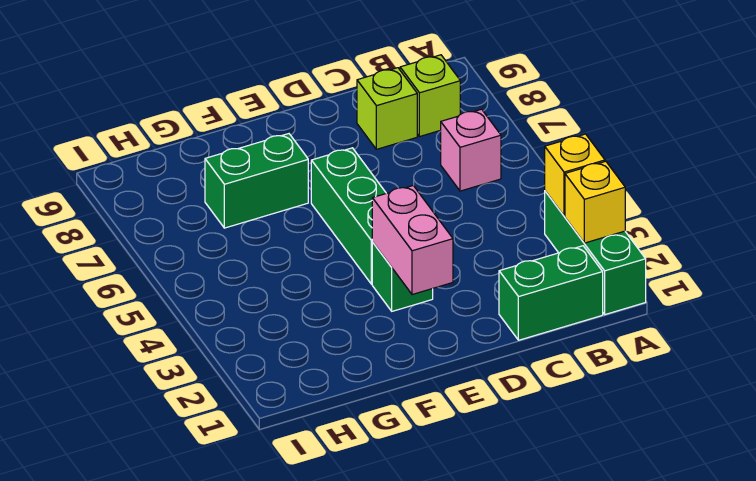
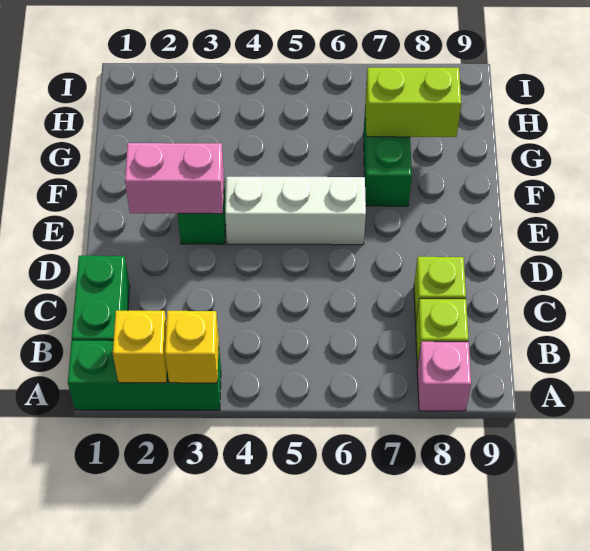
pink 1x1 brick [441,109,501,191] -> pink 1x1 brick moved to [417,342,471,411]
green 1x3 brick [311,148,386,284] -> white 1x3 brick [225,177,366,245]
none -> lime 1x2 brick [365,68,461,137]

